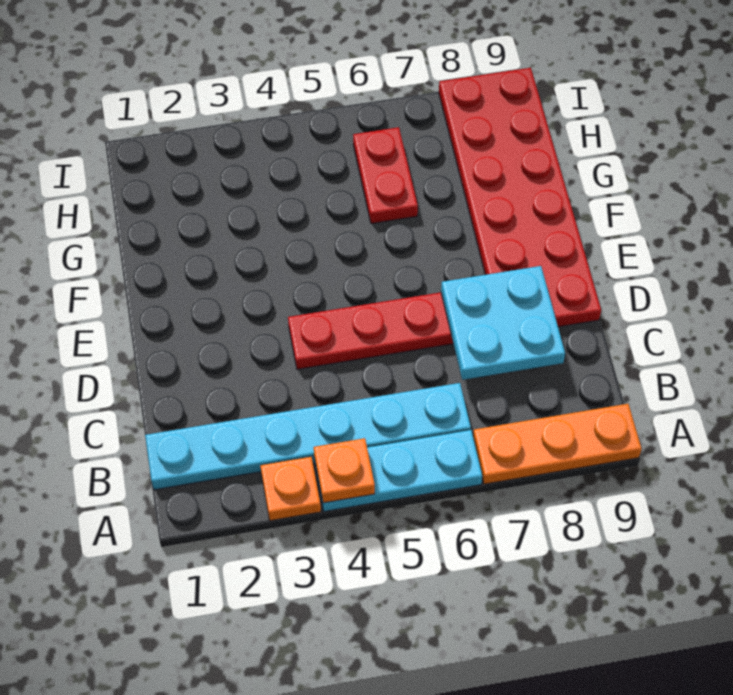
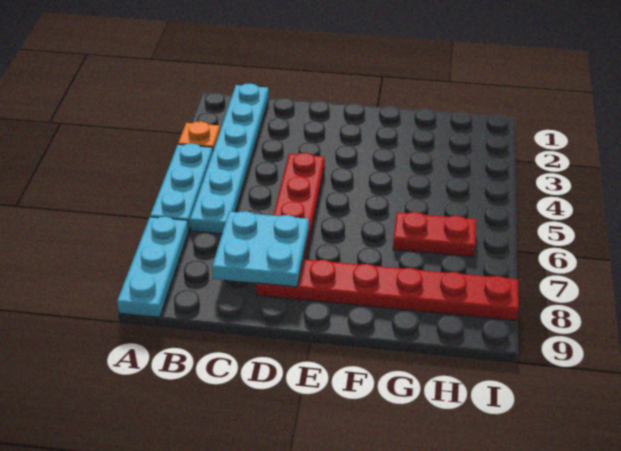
orange 1x1 plate [314,438,375,503] -> none
orange 1x3 plate [473,404,642,484] -> cyan 1x3 plate [117,217,189,318]
red 2x6 plate [439,68,601,327] -> red 1x6 plate [256,259,519,321]

